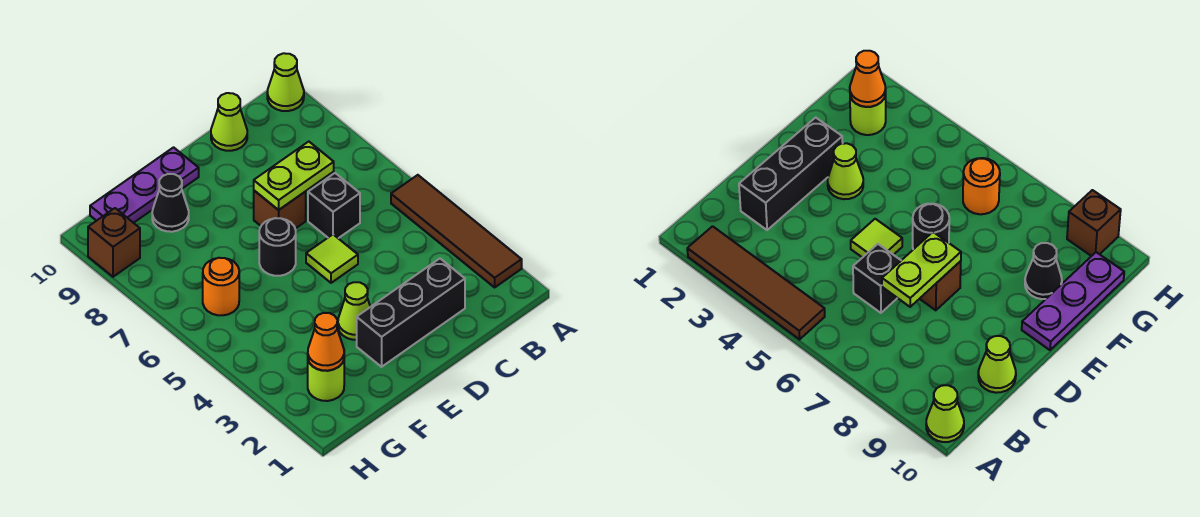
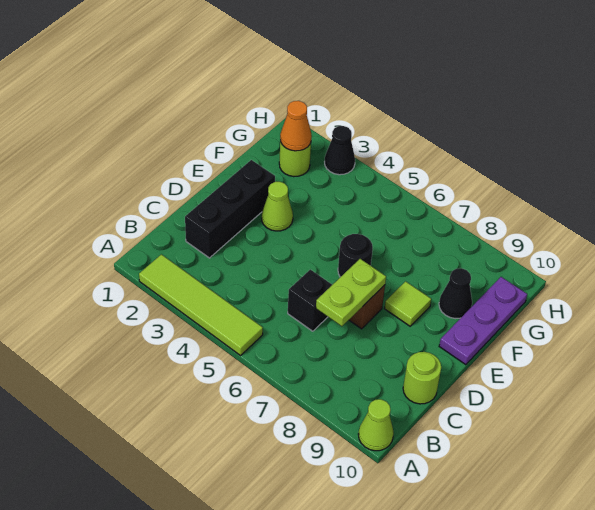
brown 1x4 tile [391,175,522,287] -> lime 1x4 tile [139,254,263,355]
lime 1x1 cone [211,93,247,151] -> lime 1x1 round brick [403,352,441,404]
lime 1x1 tile [306,235,358,283] -> lime 1x1 tile moved to [384,281,431,326]
orange 1x1 round brick [203,258,239,315] -> none
none -> black 1x1 cone [325,126,355,175]
brown 1x1 brick [88,208,140,277] -> none

